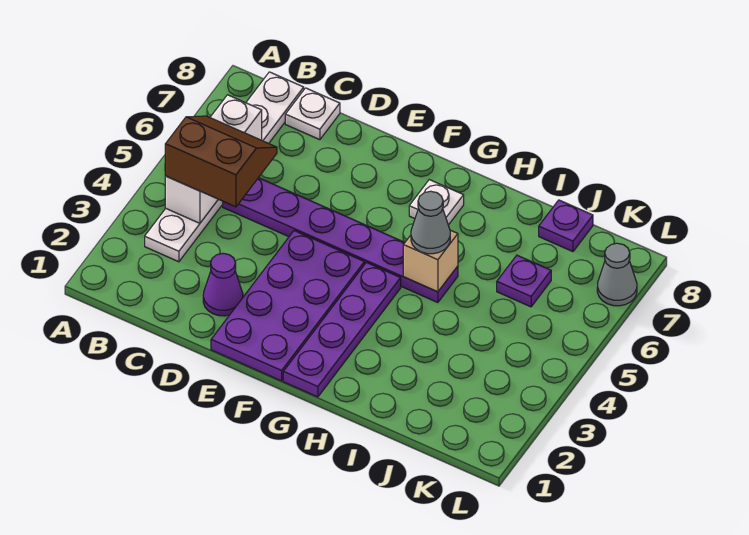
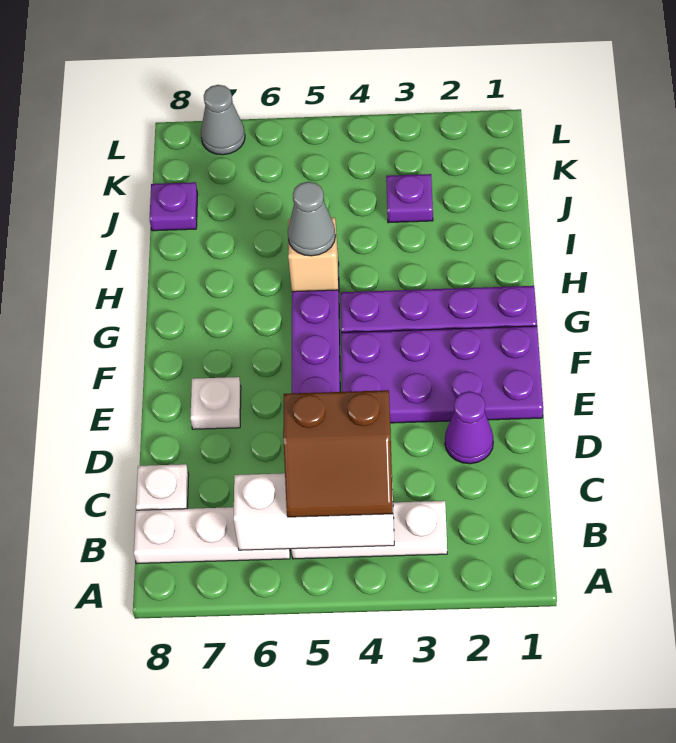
brown 2x2 slope [165,116,277,207] -> brown 2x2 slope turned to [283,390,393,517]
white 1x1 plate [409,180,464,225] -> white 1x1 plate moved to [191,377,241,429]
purple 1x1 plate [497,255,551,307] -> purple 1x1 plate moved to [386,174,433,223]

